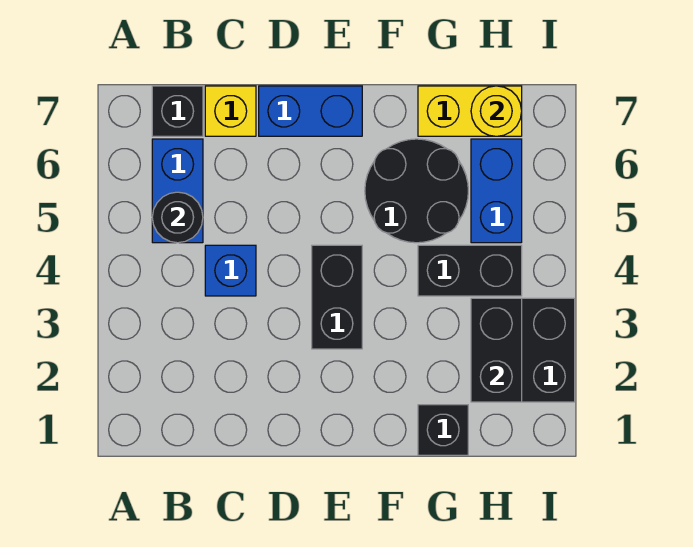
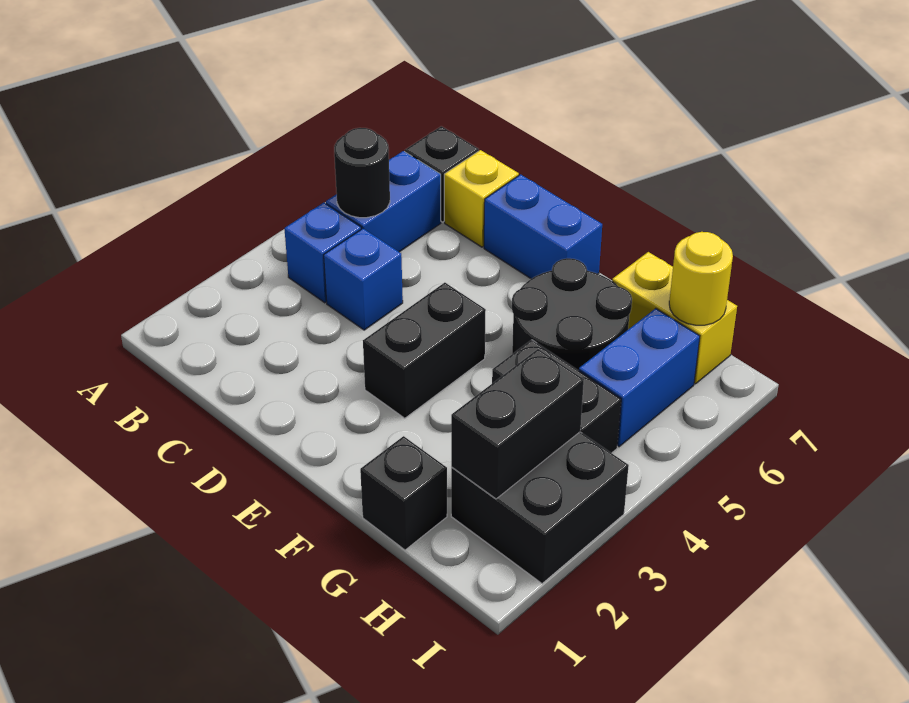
none -> blue 1x1 brick [284,203,361,303]

